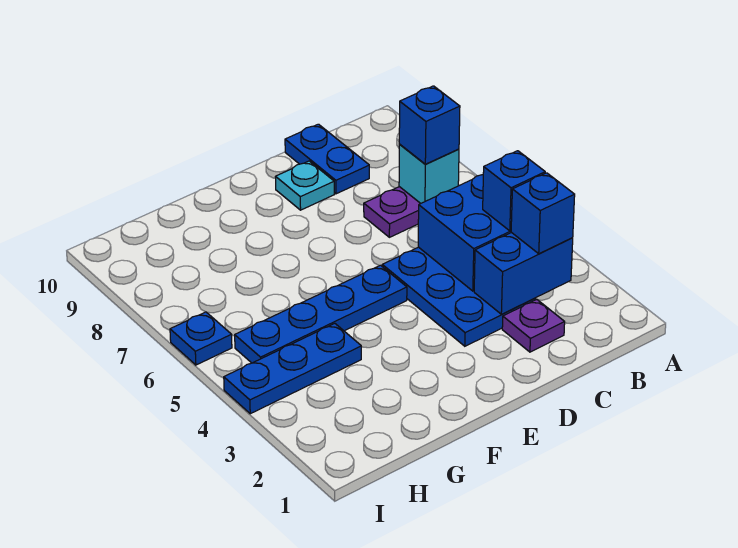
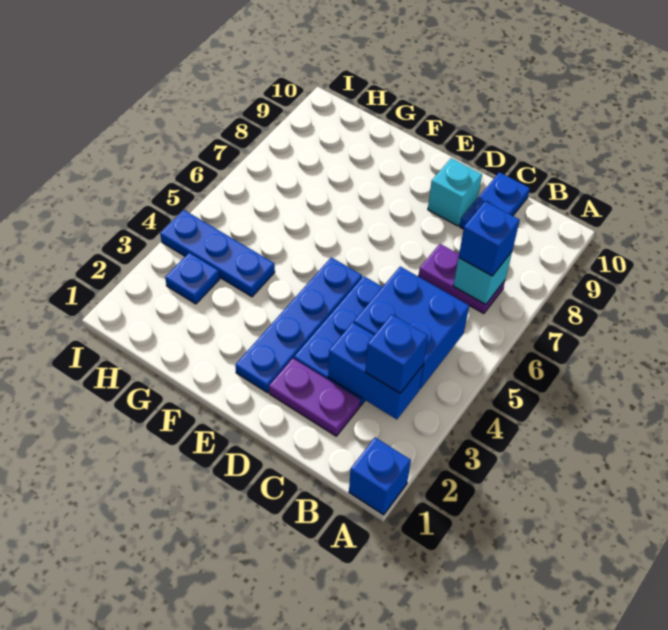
blue 1x1 brick [483,151,545,231] -> blue 1x1 brick moved to [349,438,411,515]
purple 1x1 plate [502,300,565,352] -> purple 1x2 plate [269,358,360,436]
cyan 1x1 plate [275,161,334,210] -> cyan 1x1 brick [428,158,482,226]
blue 1x4 plate [235,265,407,363] -> blue 1x4 plate turned to [235,257,362,393]
blue 1x1 plate [170,312,232,365] -> blue 1x1 plate moved to [165,253,220,304]

